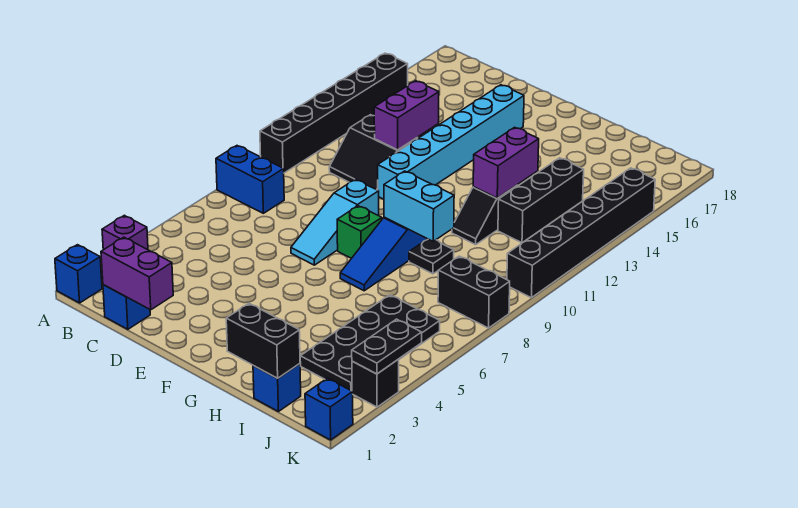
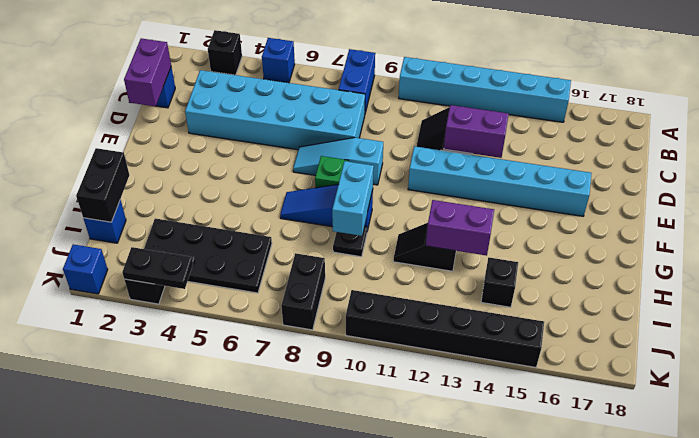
blue 1x1 brick [55,245,102,303] -> blue 1x1 brick moved to [262,38,295,83]
purple 1x1 brick [102,215,148,250] -> black 1x1 brick [208,30,242,75]
black 1x6 brick [260,53,408,173] -> cyan 1x6 brick [399,57,571,122]
none -> cyan 2x6 brick [185,70,365,150]
black 1x3 brick [498,158,584,243] -> black 1x1 brick [481,258,518,307]

